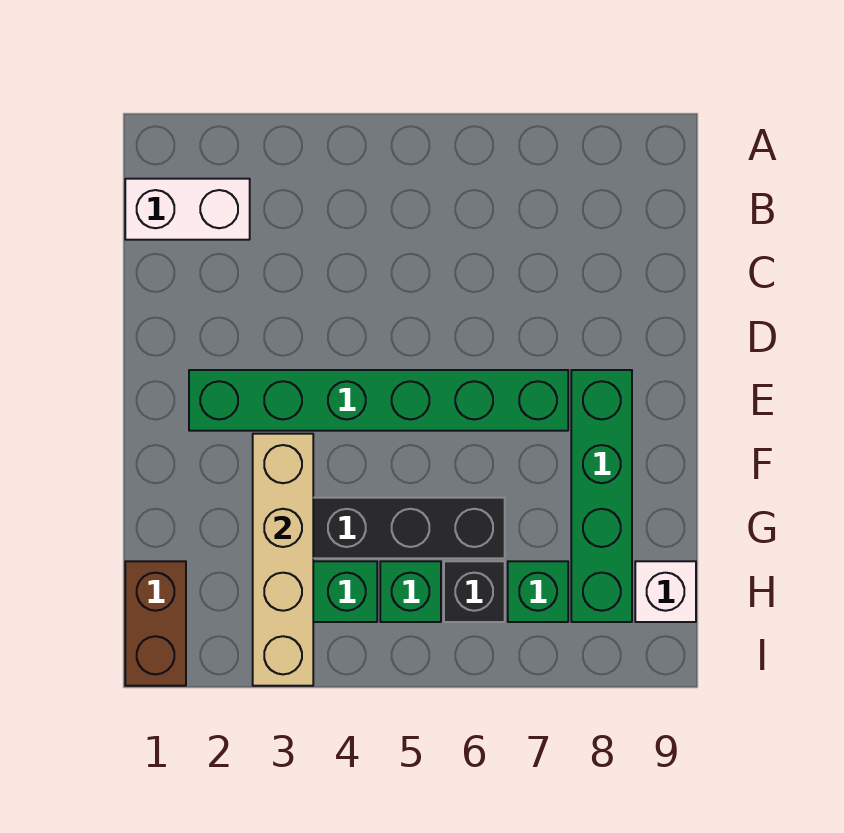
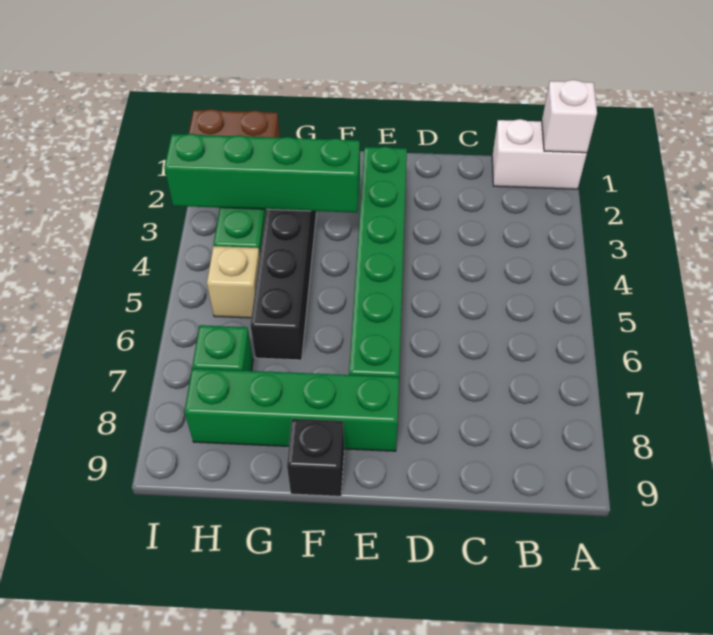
white 1x2 brick [125,179,250,240] -> white 1x2 brick turned to [492,119,587,189]
tan 1x4 brick [253,434,313,686] -> green 1x4 brick [164,134,360,213]
green 1x1 brick [380,561,441,622] -> tan 1x1 brick [207,246,260,318]
black 1x1 brick [444,561,505,622] -> black 1x1 brick moved to [287,419,344,496]
white 1x1 brick [635,561,696,622] -> white 1x1 brick moved to [542,80,597,153]

